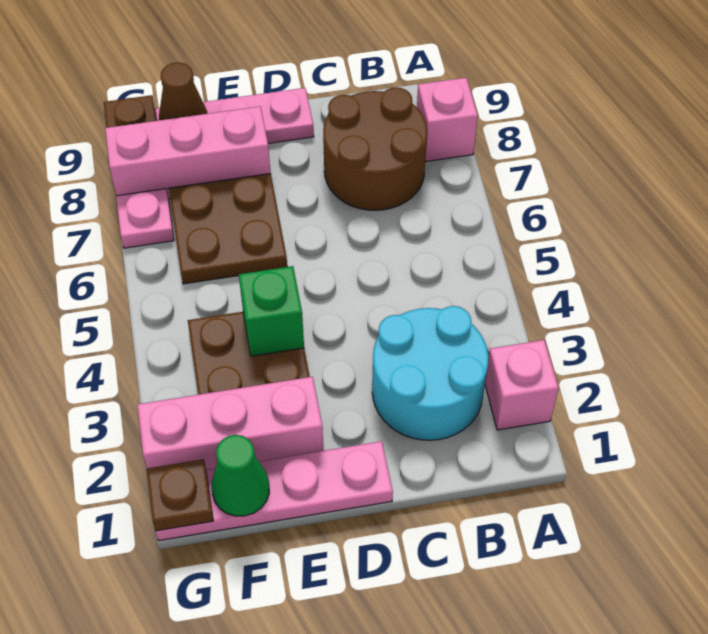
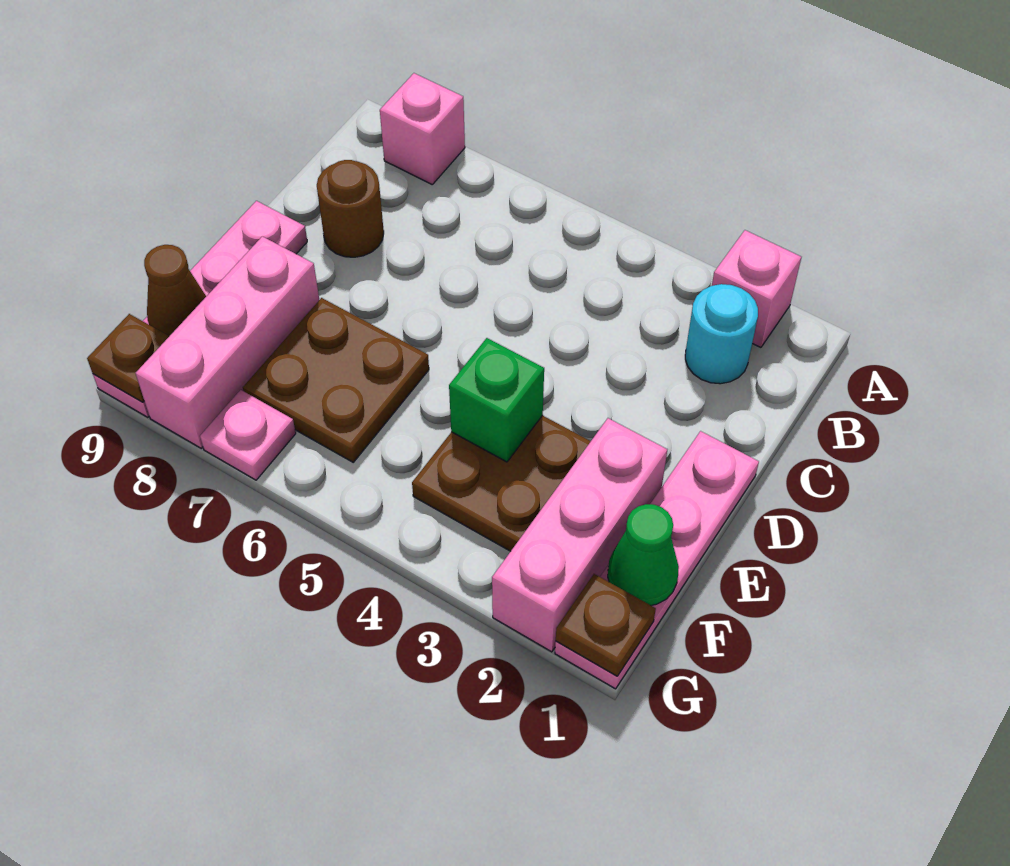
cyan 2x2 round brick [372,306,488,440] -> cyan 1x1 round brick [685,284,758,384]
brown 2x2 round brick [323,87,427,210] -> brown 1x1 round brick [317,160,384,257]

